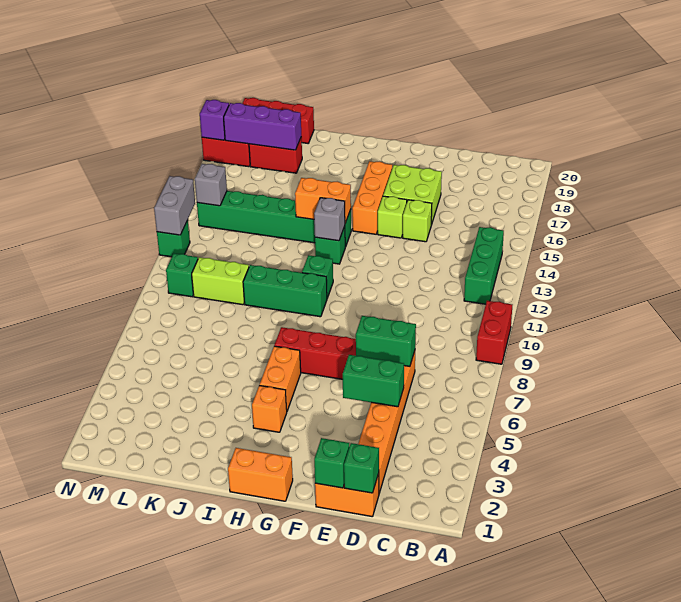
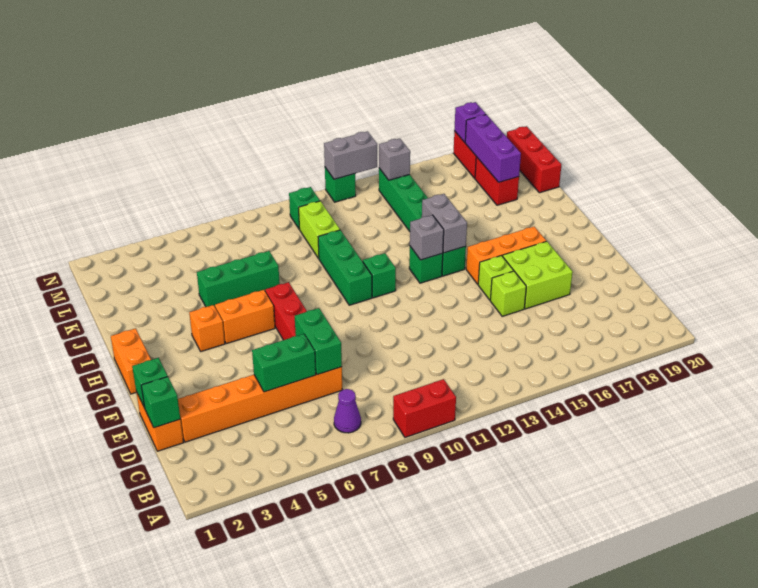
none -> purple 1x1 cone [334,389,361,433]
green 1x3 brick [464,227,504,304] -> green 1x3 brick moved to [197,251,280,307]
green 1x2 brick [343,355,404,407] -> green 1x2 brick turned to [252,334,316,392]
orange 1x2 brick [295,178,351,223] -> grey 1x2 brick [422,194,467,253]

